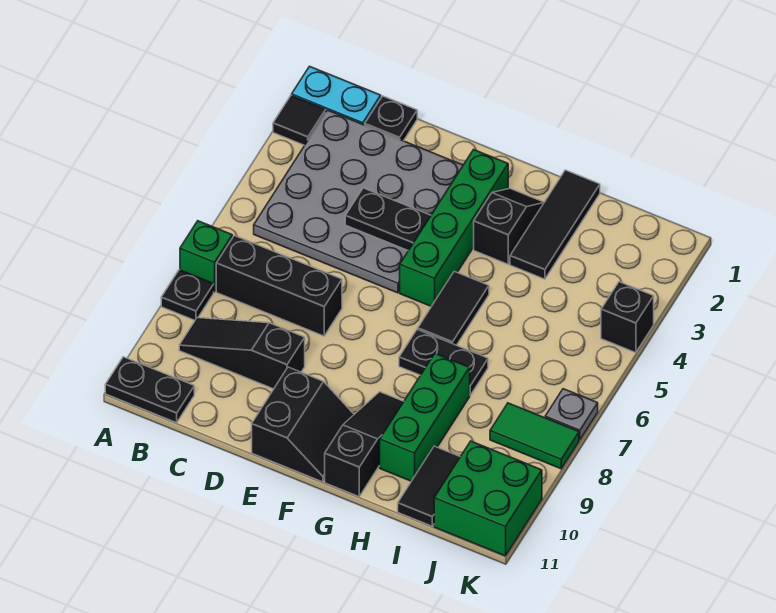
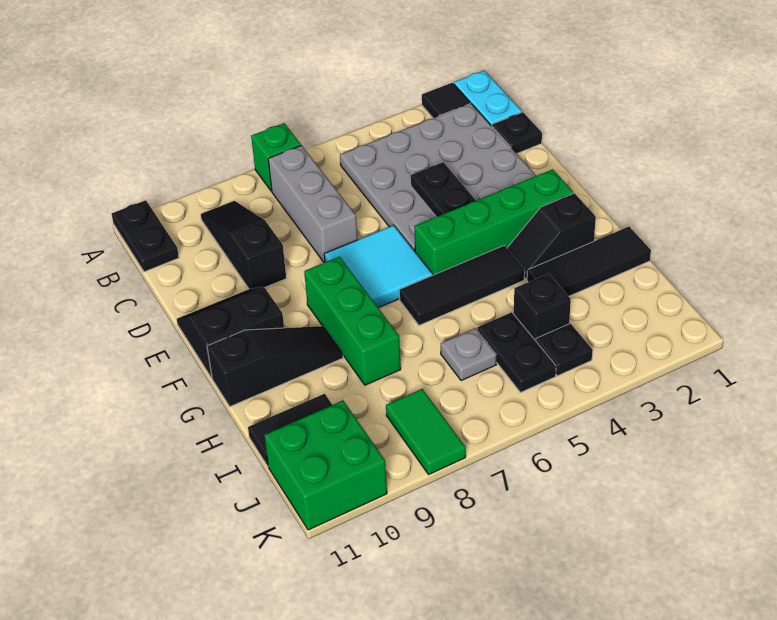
black 1x1 plate [161,270,214,320] -> black 1x1 plate moved to [536,323,593,376]
black 1x3 brick [216,236,342,336] -> grey 1x3 brick [268,145,358,262]
none -> cyan 2x2 tile [324,225,433,308]
black 2x2 slope [252,367,354,482] -> black 2x2 slope turned to [177,287,284,378]
black 1x2 slope [474,188,544,264] -> black 1x2 slope turned to [507,193,596,279]
black 1x2 tile [418,271,489,345] -> black 1x3 tile [399,246,525,325]
black 1x2 plate [399,329,488,395] -> black 1x2 plate moved to [477,312,556,393]
green 1x3 brick [380,354,470,481] -> green 1x3 brick turned to [304,257,401,385]
black 1x1 brick [601,282,654,353] -> black 1x1 brick moved to [514,274,571,341]
grey 1x1 plate [545,389,598,440] -> grey 1x1 plate moved to [441,328,496,381]

